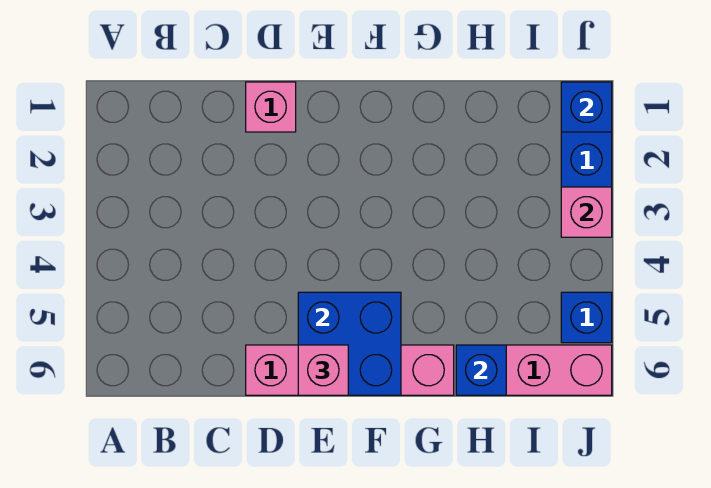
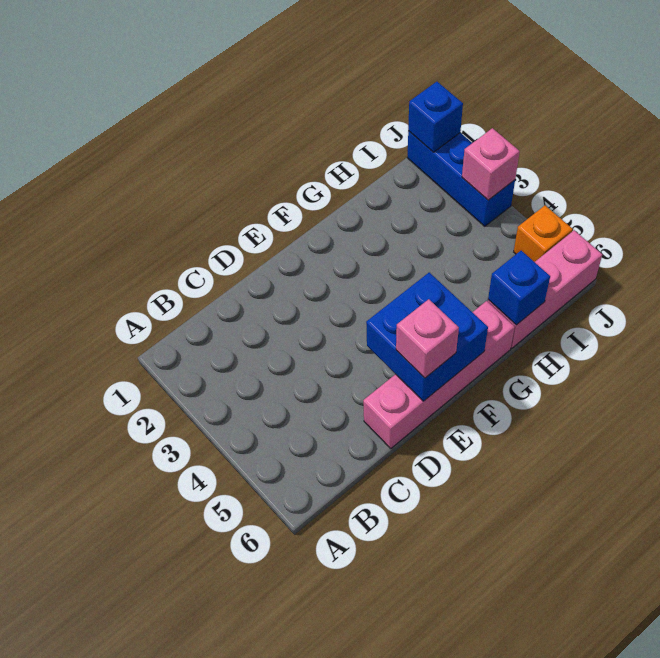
pink 1x1 brick [246,82,296,132] -> none
blue 1x1 brick [561,292,612,343] -> orange 1x1 brick [514,206,573,262]

